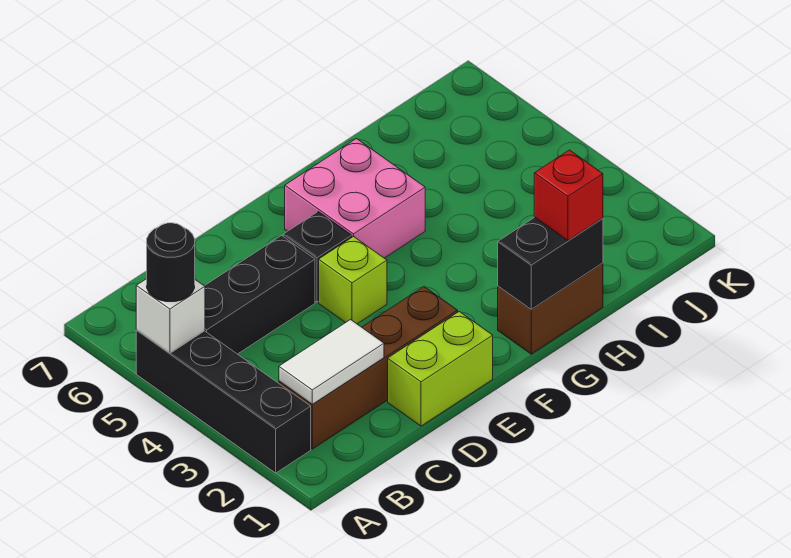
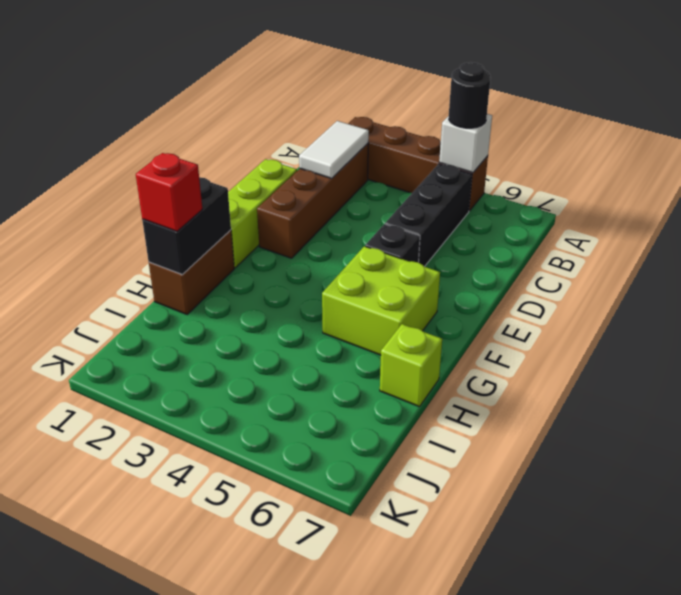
black 1x4 brick [136,330,311,473] -> brown 1x4 brick [348,117,488,211]
lime 1x2 brick [388,312,493,426] -> lime 1x3 brick [228,159,297,268]
lime 1x1 brick [319,236,387,324] -> lime 1x1 brick moved to [380,324,442,407]
pink 2x2 brick [285,139,425,258] -> lime 2x2 brick [322,246,440,355]

